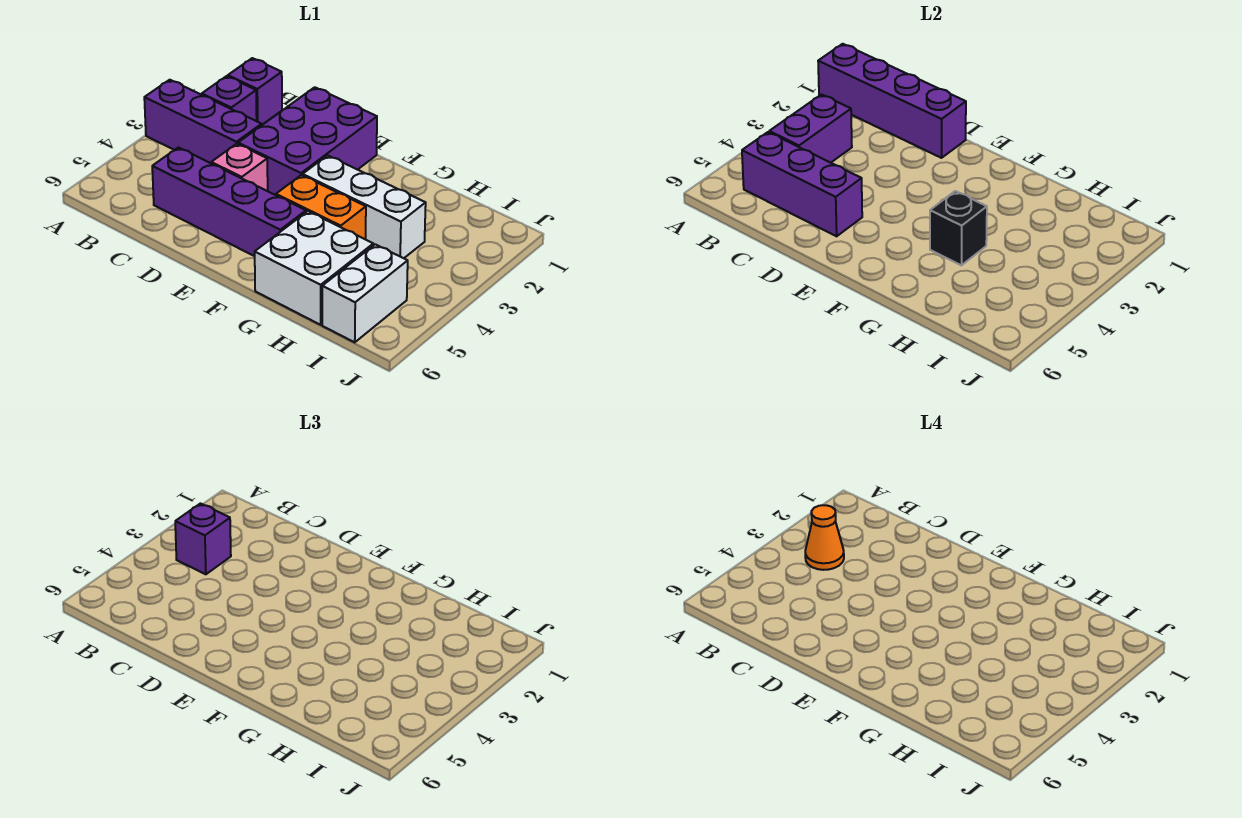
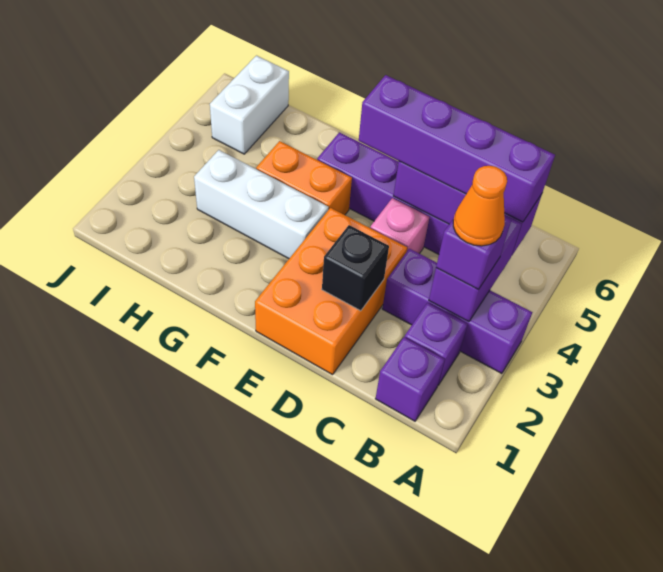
purple 1x4 brick [818,44,966,158] -> purple 1x4 brick moved to [359,75,555,222]
purple 2x3 brick [238,87,377,195] -> orange 2x3 brick [255,208,407,375]
black 1x1 brick [930,191,987,265] -> black 1x1 brick moved to [322,225,389,311]
white 2x2 brick [255,211,373,325] -> none

